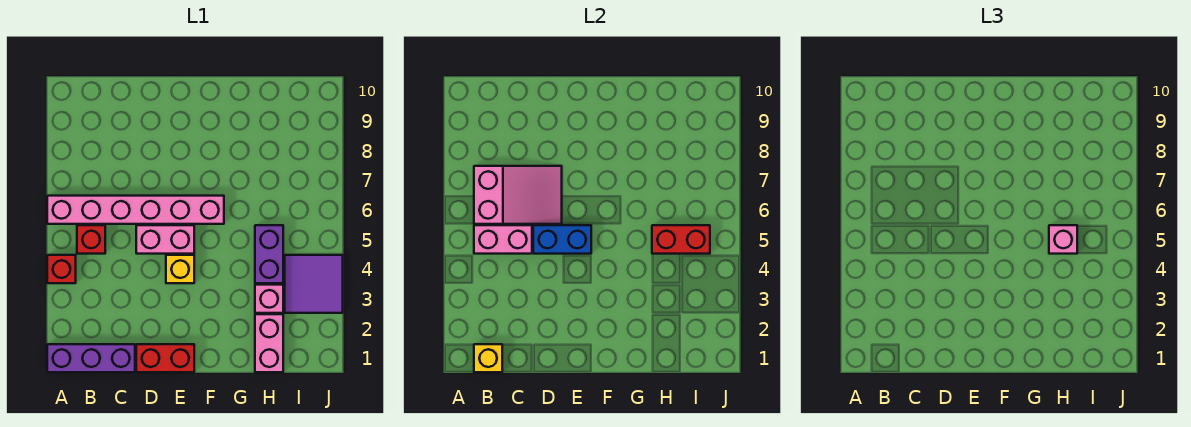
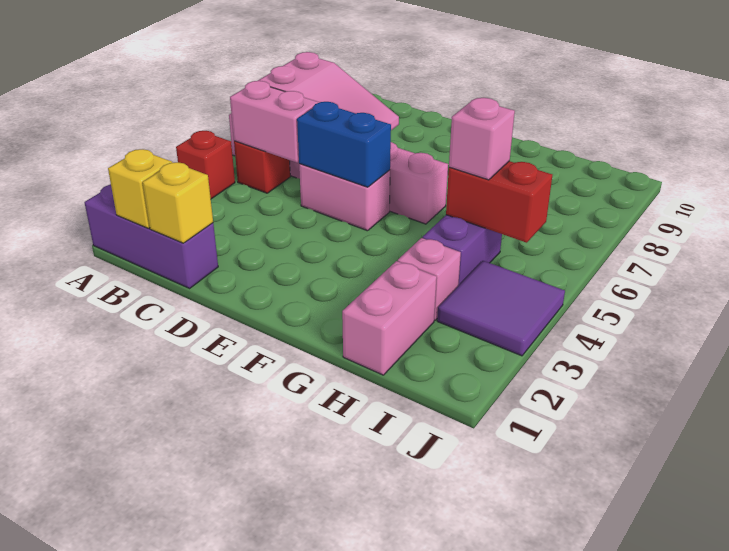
red 1x2 brick [136,344,194,372] -> none
yellow 1x1 brick [166,255,194,283] -> yellow 1x1 brick moved to [143,162,213,243]

